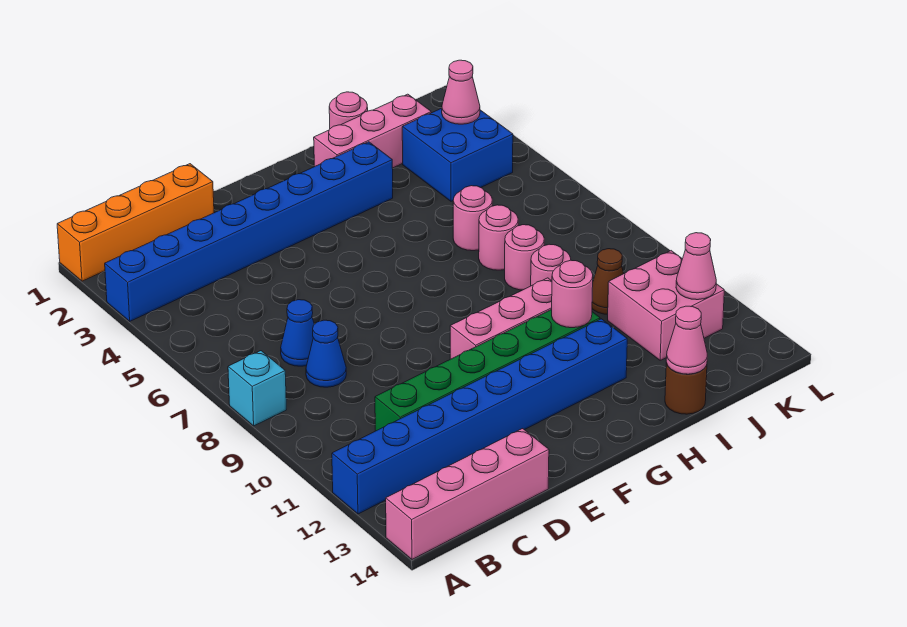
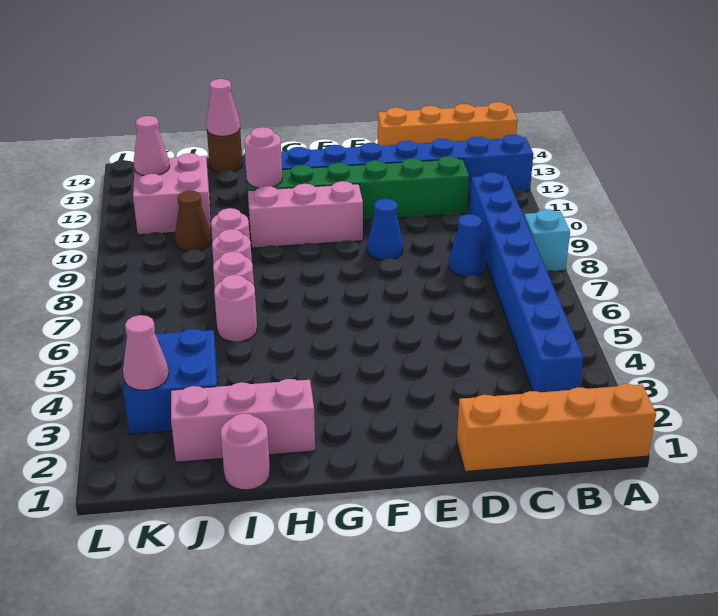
blue 1x8 brick [105,142,393,321] -> blue 1x8 brick turned to [469,172,584,392]
pink 1x4 brick [386,429,549,559] -> orange 1x4 brick [378,102,518,146]
blue 1x1 cone [281,300,314,366] -> blue 1x1 cone moved to [367,199,403,260]

